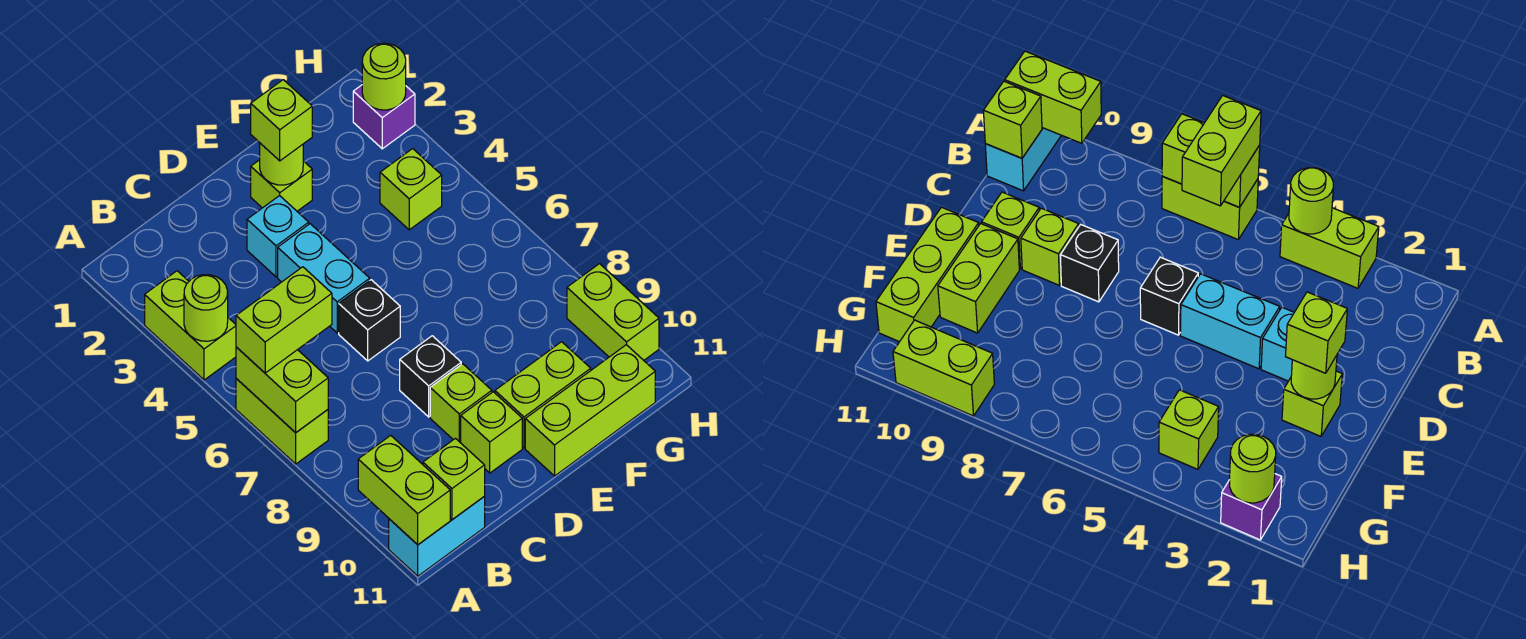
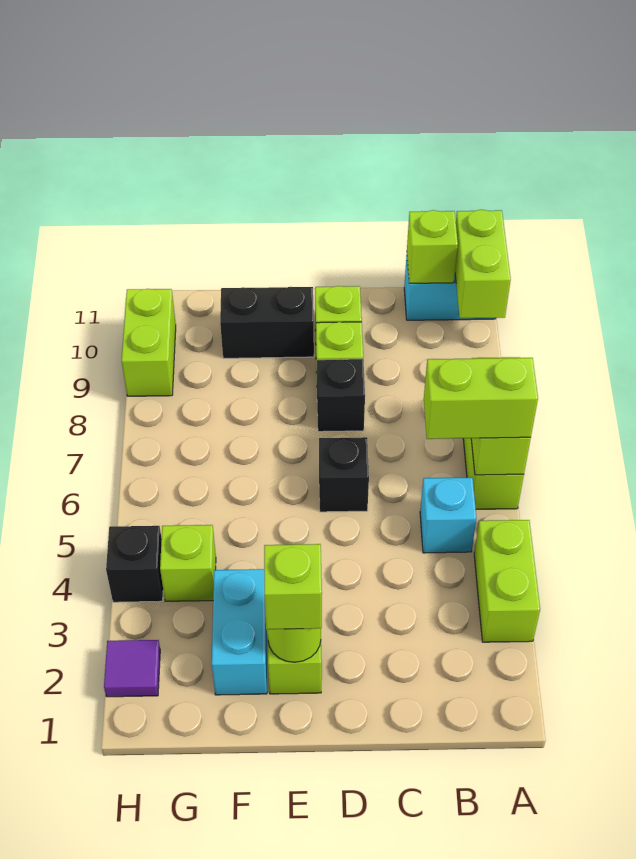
lime 1x1 round brick [184,275,228,341] -> none
cyan 1x1 brick [247,196,309,277] -> cyan 1x1 brick moved to [420,477,477,553]
cyan 1x2 brick [278,224,370,333] -> cyan 1x2 brick moved to [212,569,267,695]
lime 1x2 brick [495,342,591,448] -> black 1x2 brick [220,287,314,358]
lime 1x3 brick [525,345,655,476] -> none
purple 1x1 brick [353,85,415,149] -> purple 1x1 tile [104,640,160,697]
lime 1x1 round brick [362,43,406,110] -> none
none -> black 1x1 brick [106,526,163,602]

